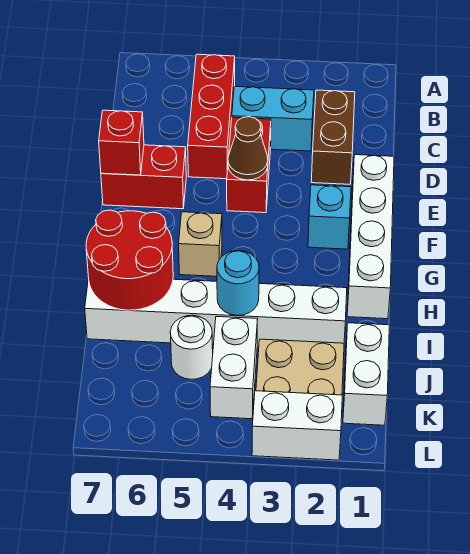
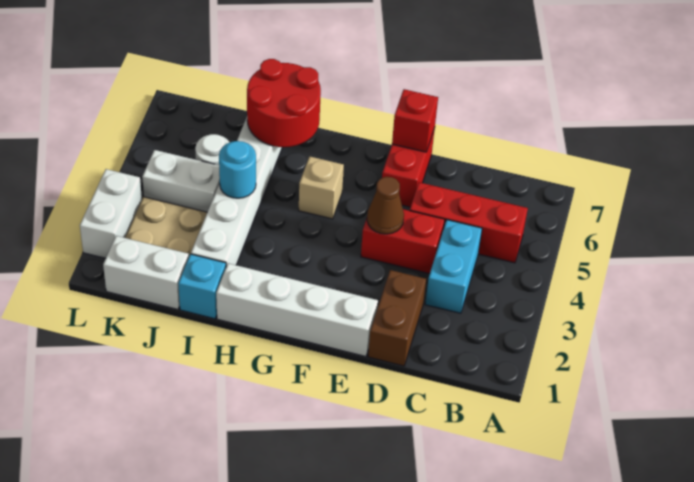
brown 1x2 brick [311,90,355,184] -> brown 1x2 brick turned to [368,270,426,366]
cyan 1x1 brick [308,185,351,249] -> cyan 1x1 brick moved to [178,254,226,319]

